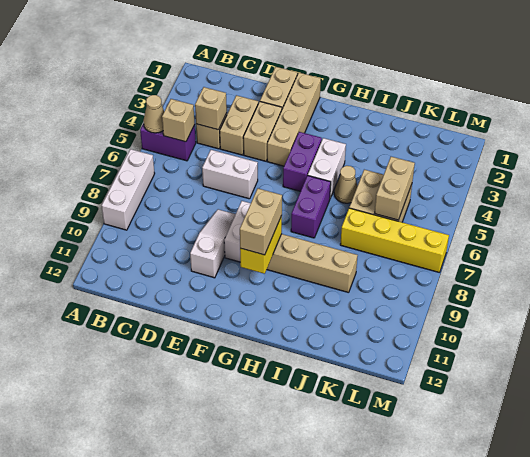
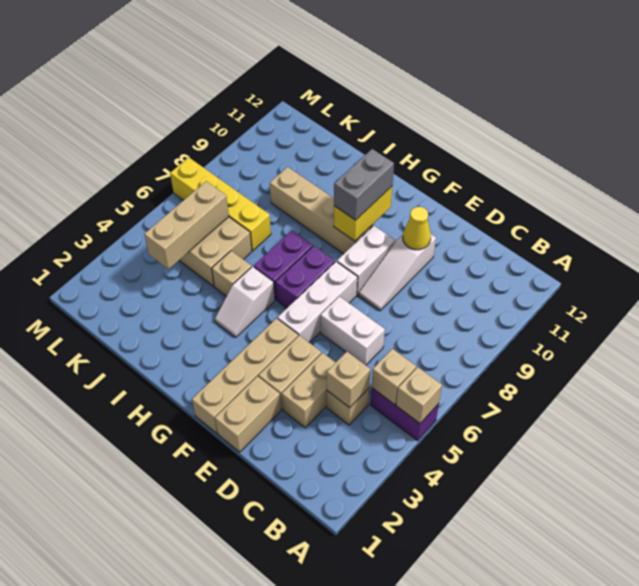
tan 1x1 cone [143,95,164,133] -> tan 1x1 brick [396,367,442,423]
white 1x3 brick [102,149,155,230] -> white 1x3 brick moved to [278,262,358,342]
none -> yellow 1x1 cone [403,207,431,250]
purple 1x2 brick [283,132,322,191] -> purple 1x2 brick moved to [275,246,335,308]
tan 1x2 brick [240,189,282,255] -> grey 1x2 brick [334,149,394,220]
white 1x2 brick [308,138,346,198] -> white 1x2 slope [215,267,275,337]
tan 1x1 cone [334,166,357,203] -> tan 1x1 brick [212,251,252,296]
tan 1x2 brick [375,157,415,220] -> tan 1x3 brick [144,181,229,269]

